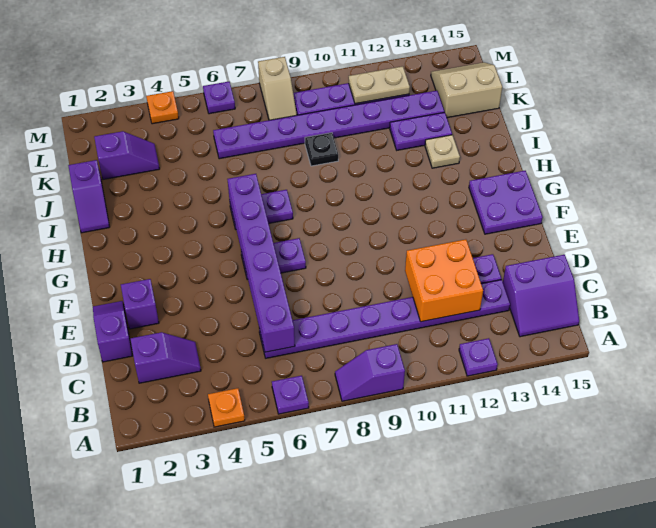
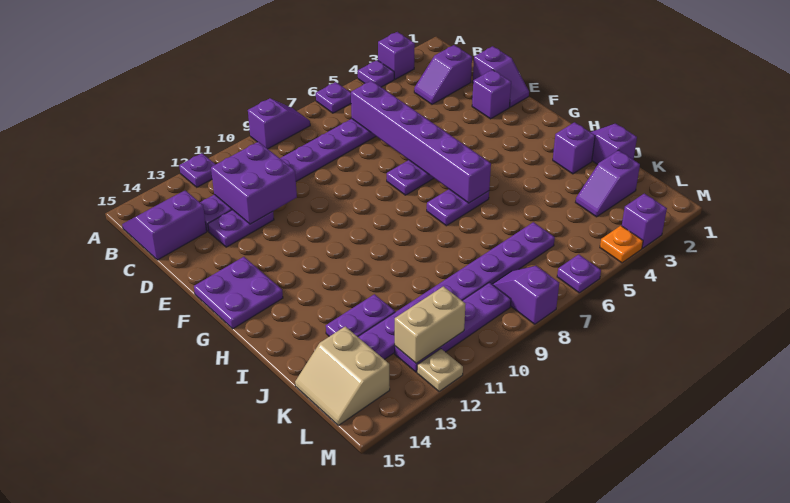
none -> purple 1x1 brick [378,32,415,79]
orange 1x1 plate [208,388,245,427] -> purple 1x1 plate [358,60,394,87]
orange 2x2 brick [405,239,483,322] -> purple 2x2 brick [211,142,297,224]
none -> purple 1x1 brick [553,122,595,174]
tan 1x1 plate [425,135,460,168] -> tan 1x1 plate moved to [417,349,463,392]
black 1x1 plate [305,133,338,166] -> none
tan 2x2 slope [431,62,502,118] -> tan 2x2 slope turned to [295,326,390,425]
tan 1x2 slope [258,57,297,120] -> purple 1x2 slope [492,266,559,324]
tan 1x2 plate [349,66,410,104] -> tan 1x2 brick [395,286,466,363]
none -> purple 1x1 brick [622,193,667,248]

